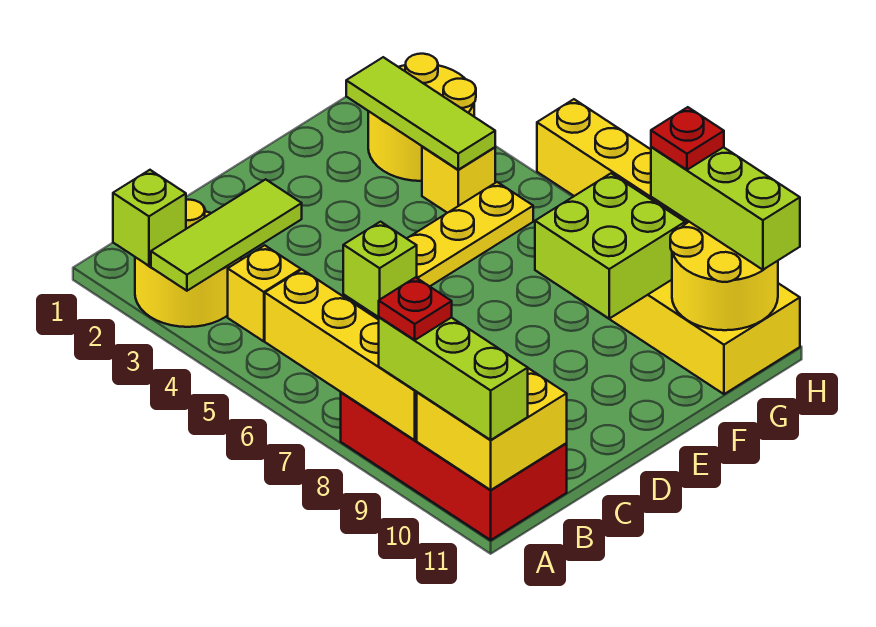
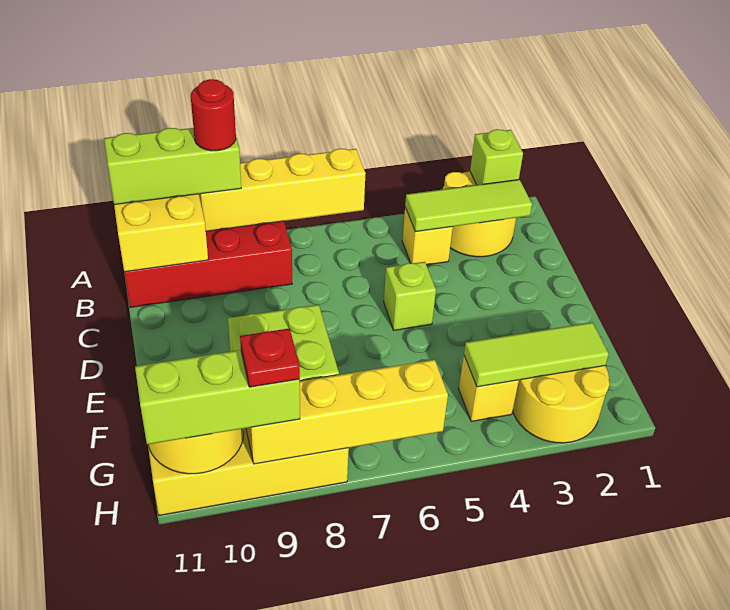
lime 1x3 tile [151,179,302,291] -> lime 1x3 tile turned to [405,180,532,232]
red 1x1 plate [379,277,452,340] -> red 1x1 round brick [191,79,236,151]
yellow 1x3 plate [407,182,533,286] -> none

